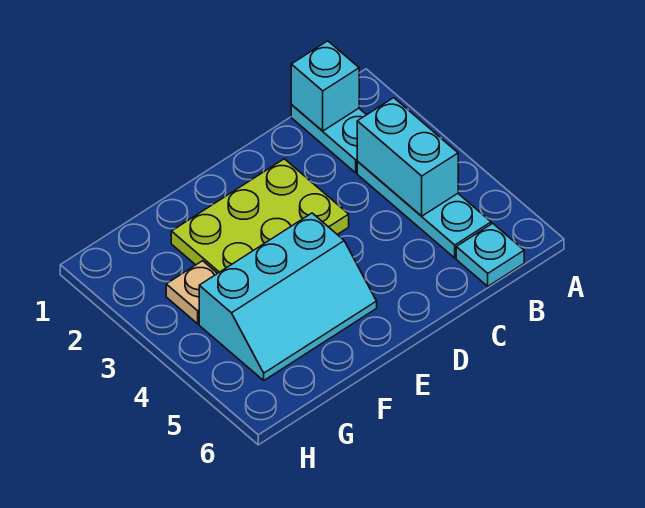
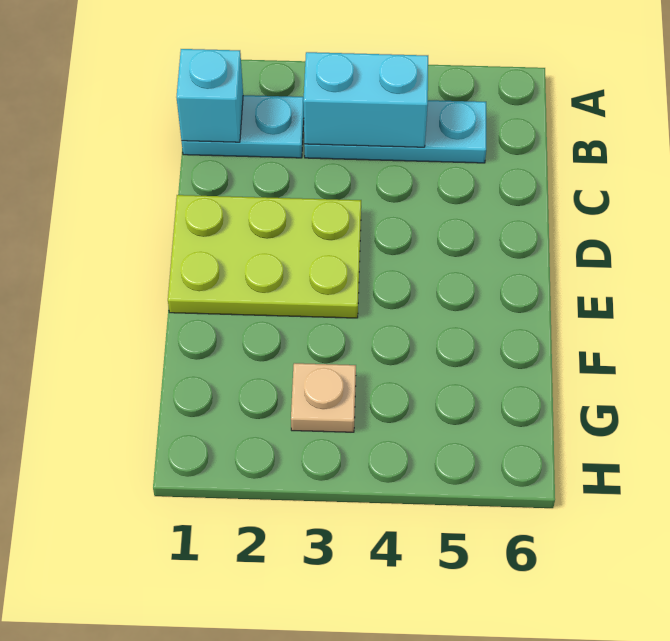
cyan 1x1 plate [456,223,524,286] -> none
lime 2x3 plate [171,159,349,273] -> lime 2x3 plate turned to [168,195,361,318]
cyan 2x3 slope [199,213,377,380] -> none

